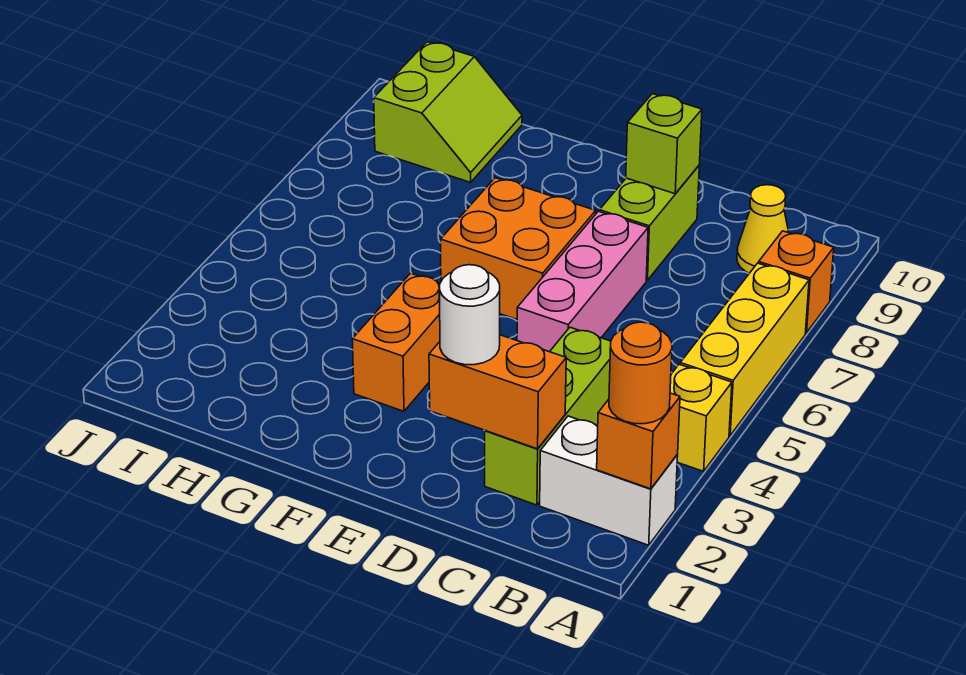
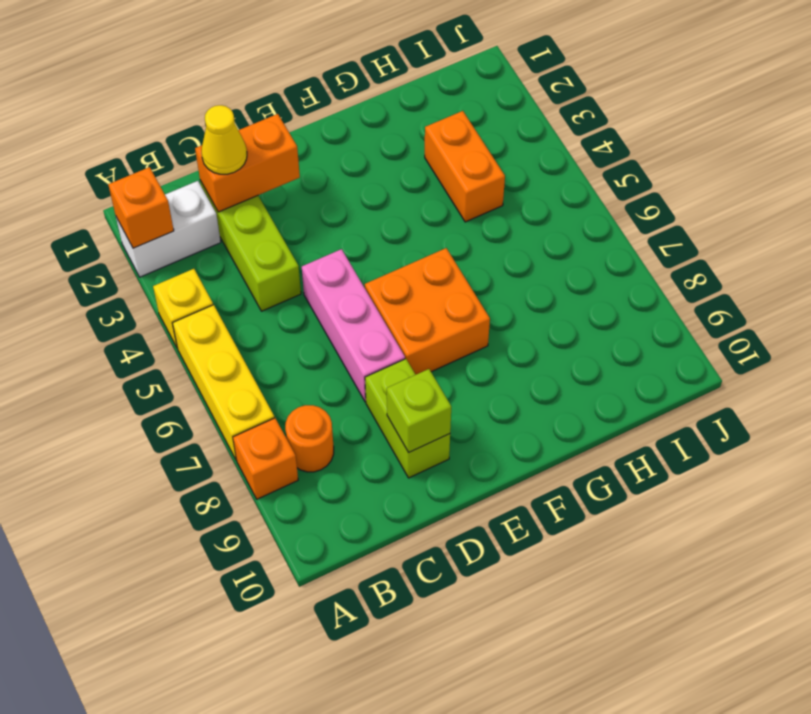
orange 1x1 round brick [609,322,672,424] -> orange 1x1 round brick moved to [285,405,334,472]
yellow 1x1 cone [737,185,789,273] -> yellow 1x1 cone moved to [202,105,247,174]
white 1x1 round brick [440,265,500,365] -> none
orange 1x2 brick [352,273,440,411] -> orange 1x2 brick moved to [425,111,505,222]
lime 2x2 slope [374,42,522,182] -> none

